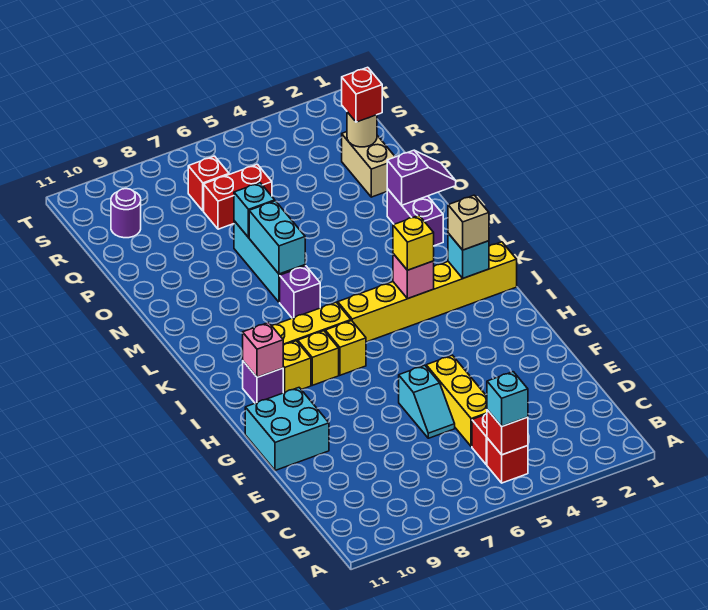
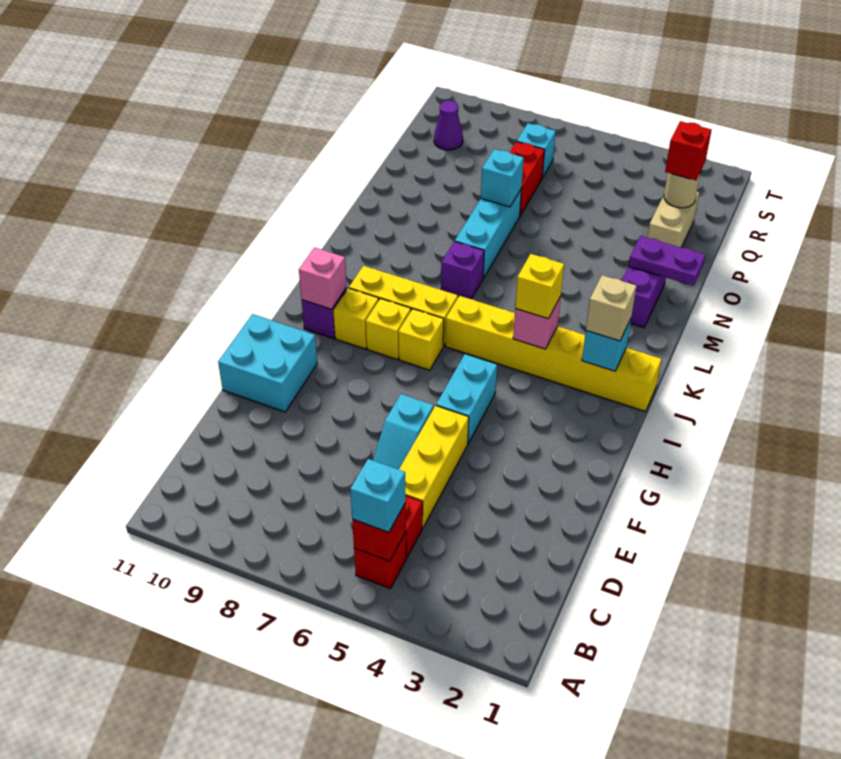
cyan 1x2 brick [249,201,305,274] -> cyan 1x2 brick moved to [436,354,497,443]
purple 1x2 slope [387,150,456,205] -> purple 1x2 plate [629,236,705,286]
red 1x2 brick [204,164,272,229] -> red 1x2 brick turned to [510,142,545,216]
red 1x1 brick [188,156,229,211] -> cyan 1x1 brick [517,123,556,177]
purple 1x1 round brick [111,189,141,238] -> purple 1x1 cone [434,101,463,150]

